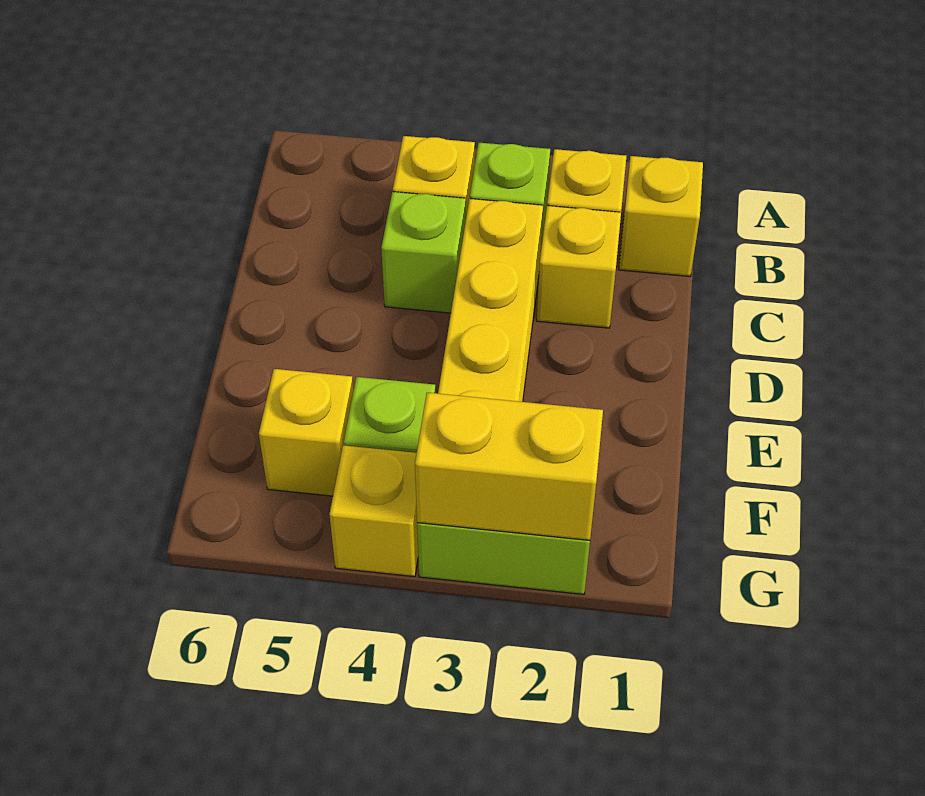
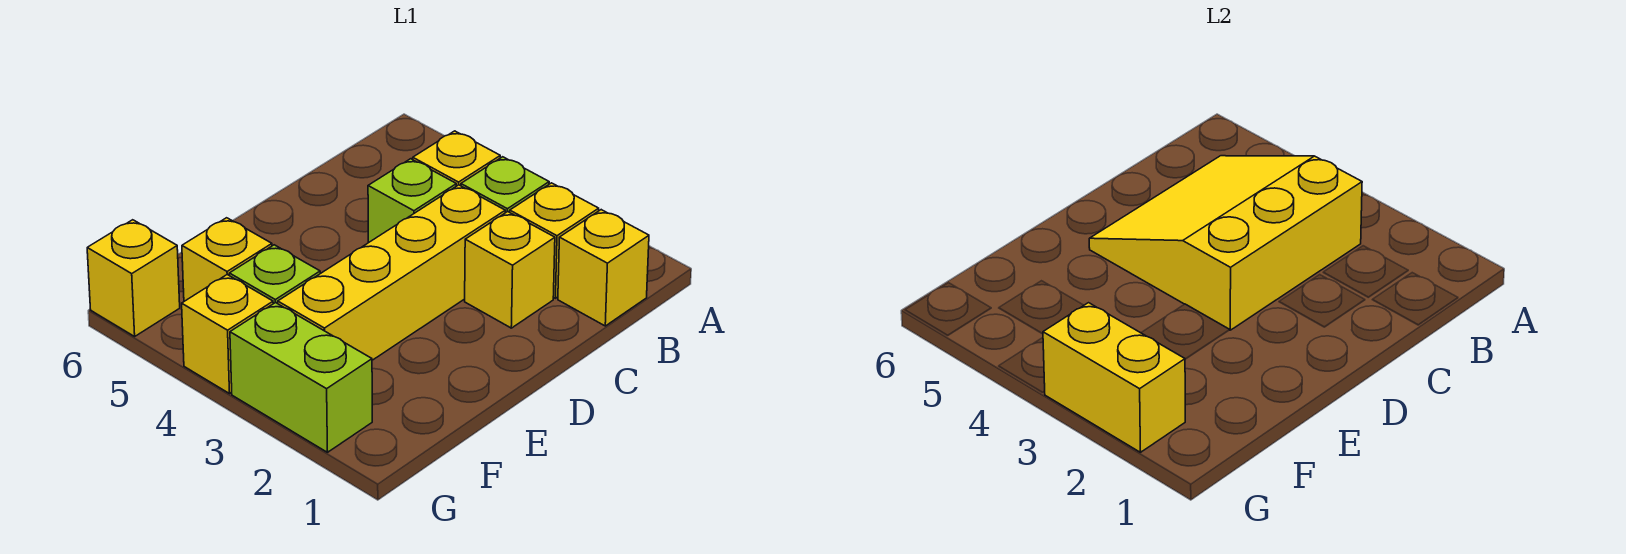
none -> yellow 3x3 slope [1089,156,1362,330]
none -> yellow 1x1 brick [87,220,180,336]

